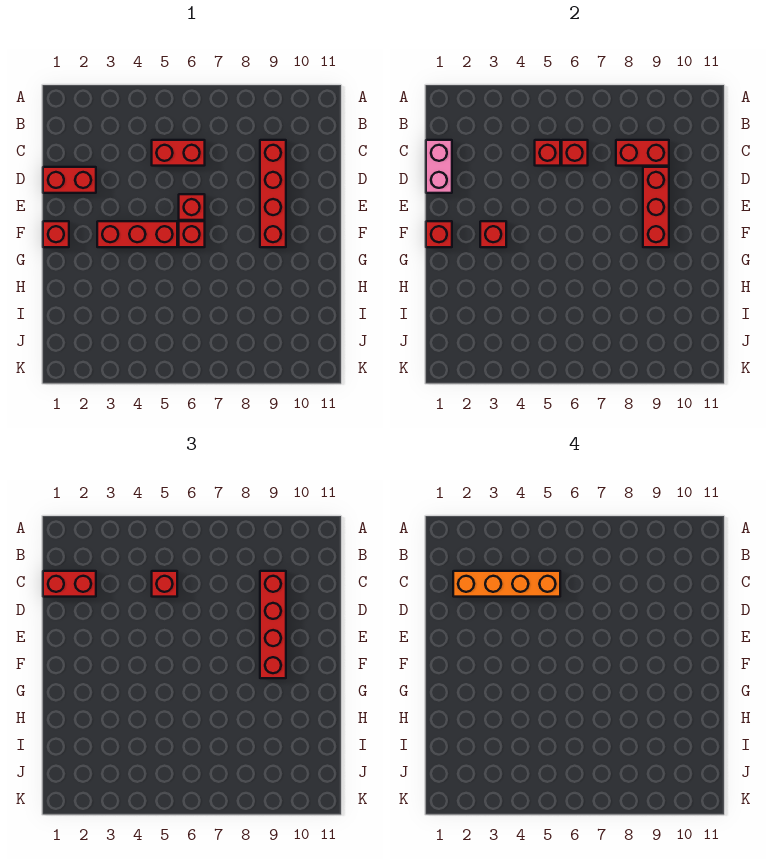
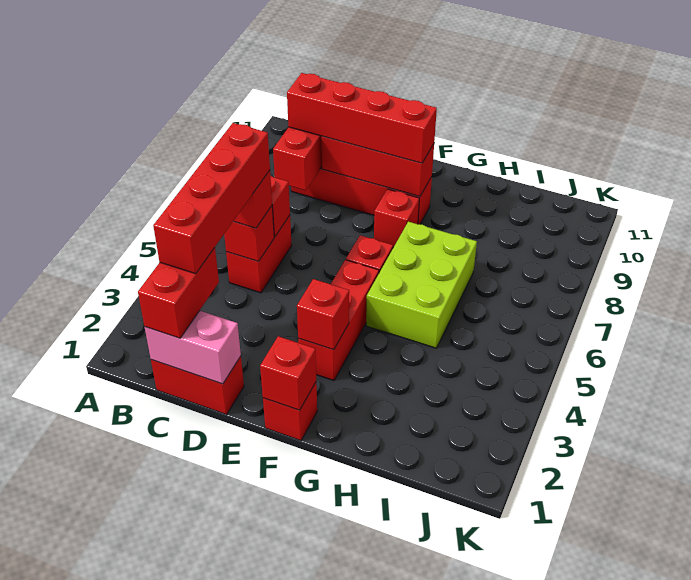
orange 1x4 brick [453,571,560,597] -> red 1x4 brick [153,123,270,274]
red 1x2 brick [43,167,96,193] -> red 1x2 brick turned to [151,356,244,415]
red 1x1 brick [179,194,205,220] -> red 1x1 brick moved to [374,189,419,247]
none -> lime 2x3 brick [366,222,477,348]

